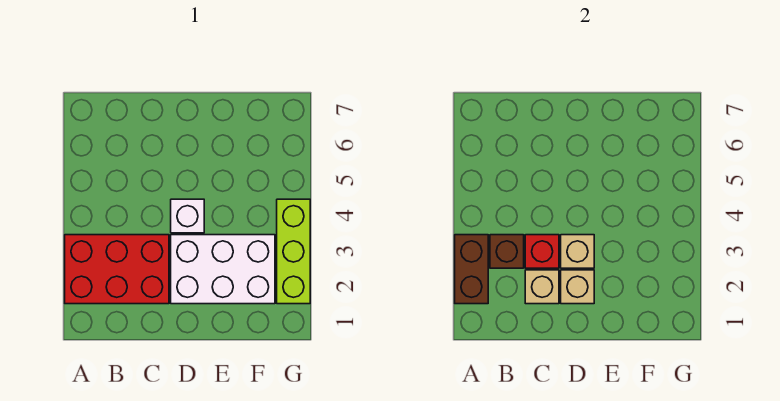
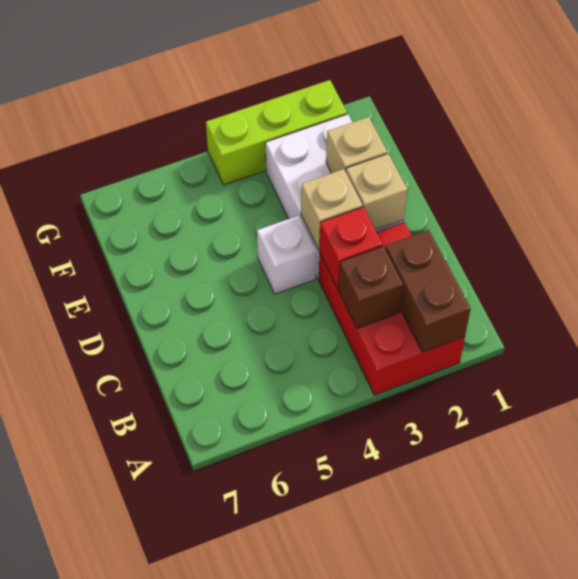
brown 1x2 brick [455,235,488,304] -> brown 1x2 brick turned to [385,230,471,352]
tan 1x1 brick [525,270,559,304] -> tan 1x1 brick moved to [326,117,387,173]

